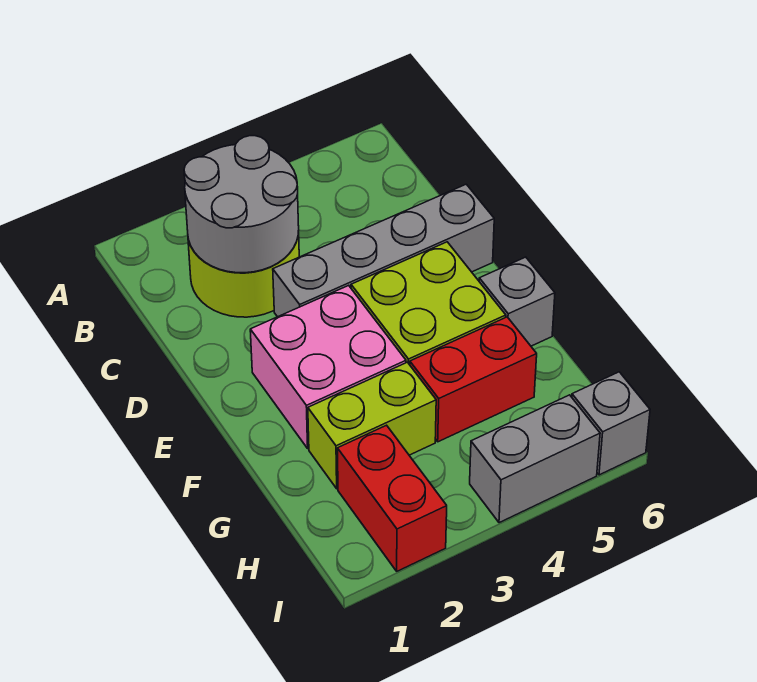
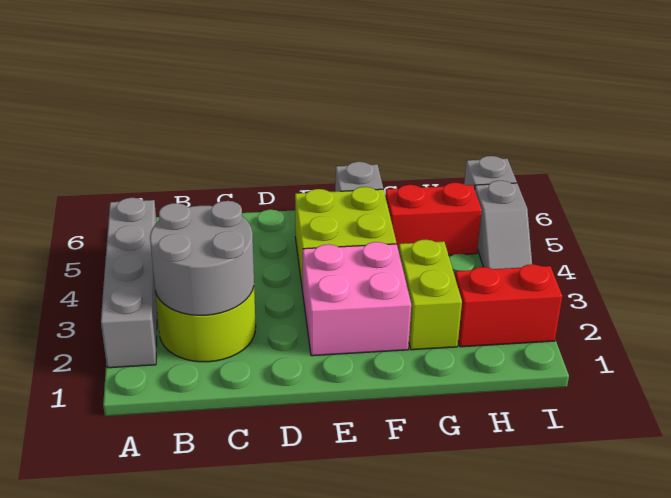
grey 1x4 brick [273,184,494,317] -> grey 1x4 brick moved to [101,198,157,368]
red 1x2 brick [410,317,537,442] -> red 1x2 brick turned to [385,183,482,255]
grey 1x2 brick [470,395,600,523] -> grey 1x2 slope [475,181,532,269]

